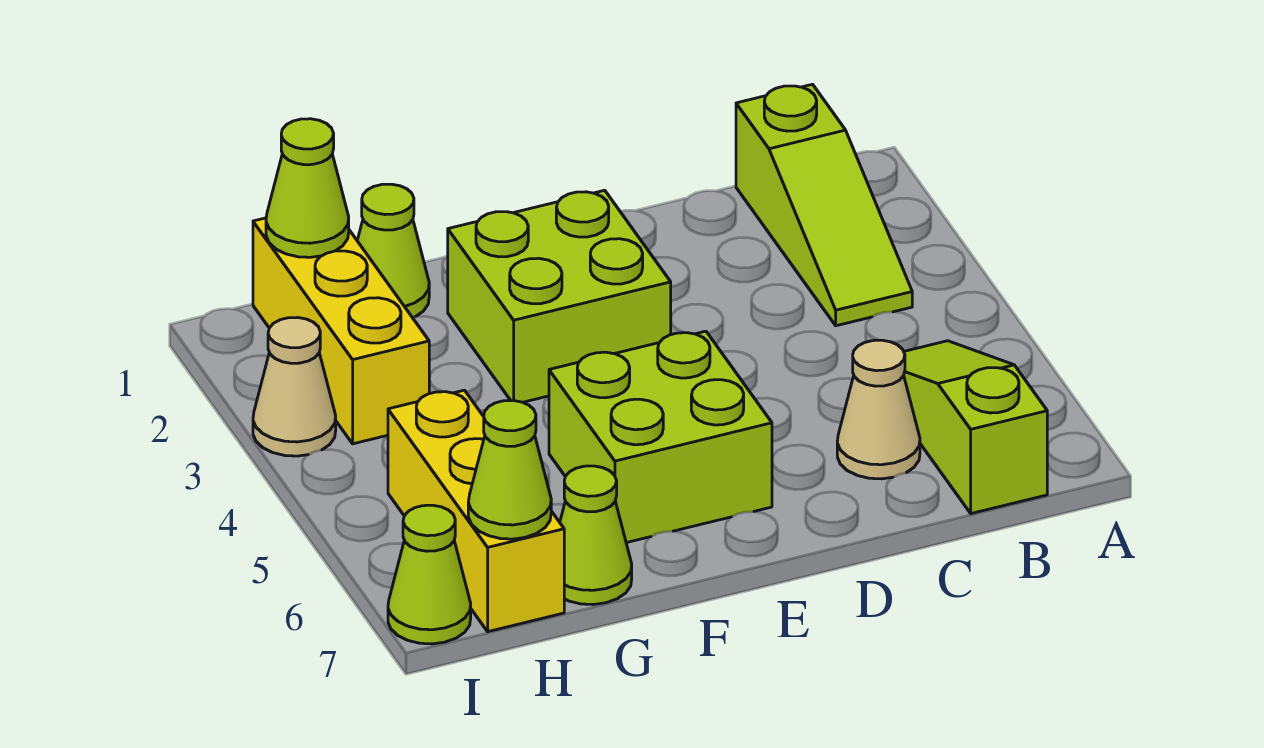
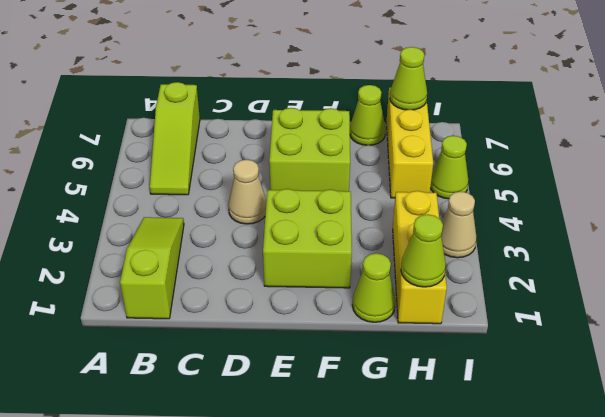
tan 1x1 cone [837,340,920,479] -> tan 1x1 cone moved to [228,160,267,224]
lime 1x1 cone [388,505,471,644] -> lime 1x1 cone moved to [430,136,468,199]

